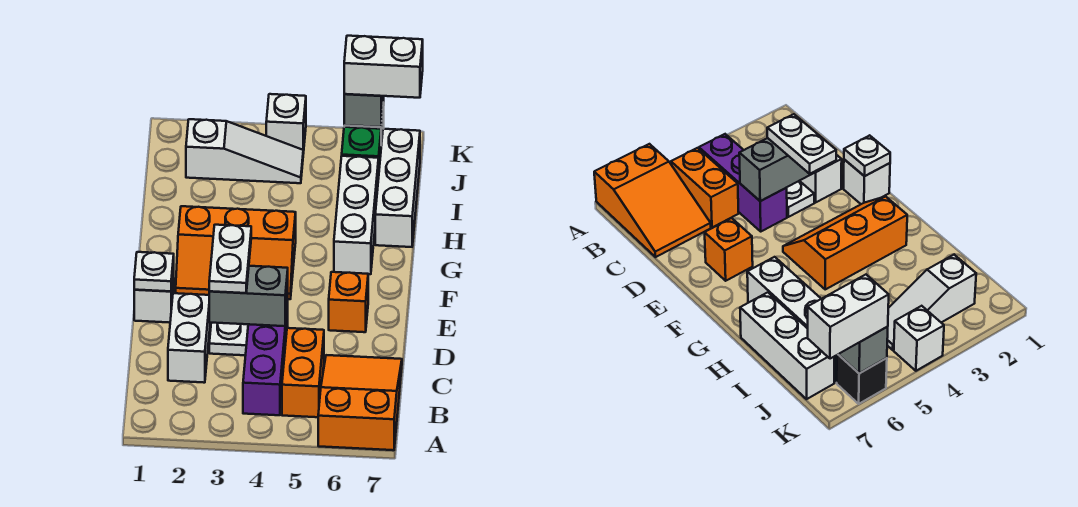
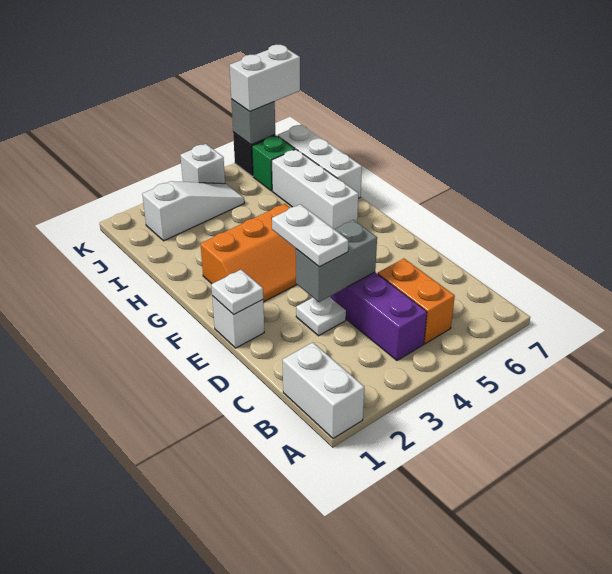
orange 2x3 slope [318,355,402,450] -> none
white 1x2 brick [168,293,210,383] -> white 1x2 brick moved to [283,342,364,438]
orange 1x1 brick [329,272,368,332] -> none

